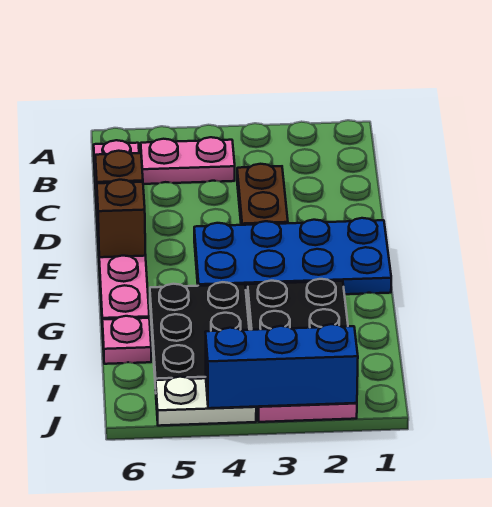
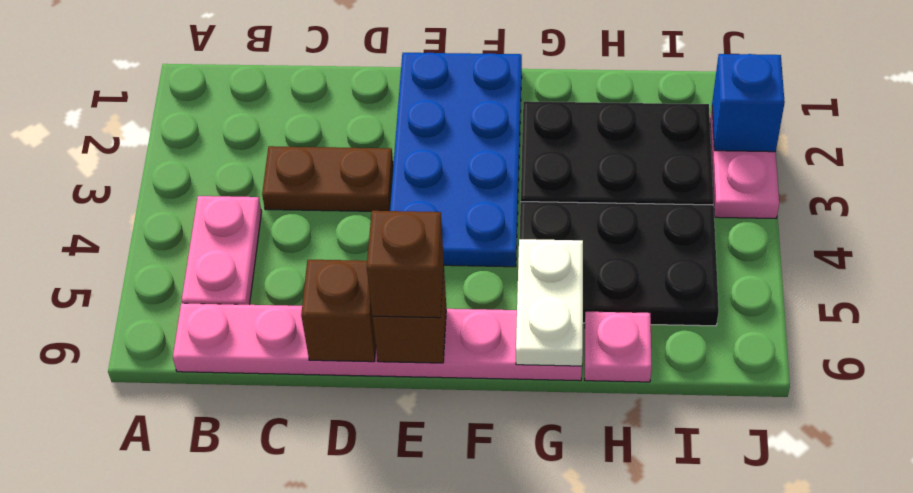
none -> brown 1x1 brick [367,211,444,318]
blue 1x3 brick [205,324,358,408] -> blue 1x1 brick [712,54,785,152]
white 1x2 plate [156,377,256,426] -> white 1x2 plate moved to [516,239,583,366]

